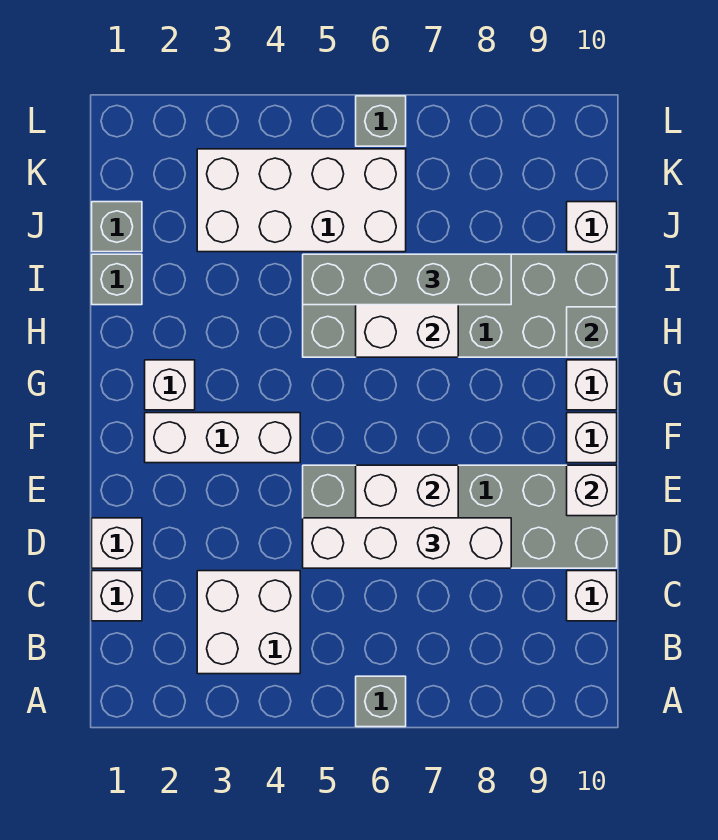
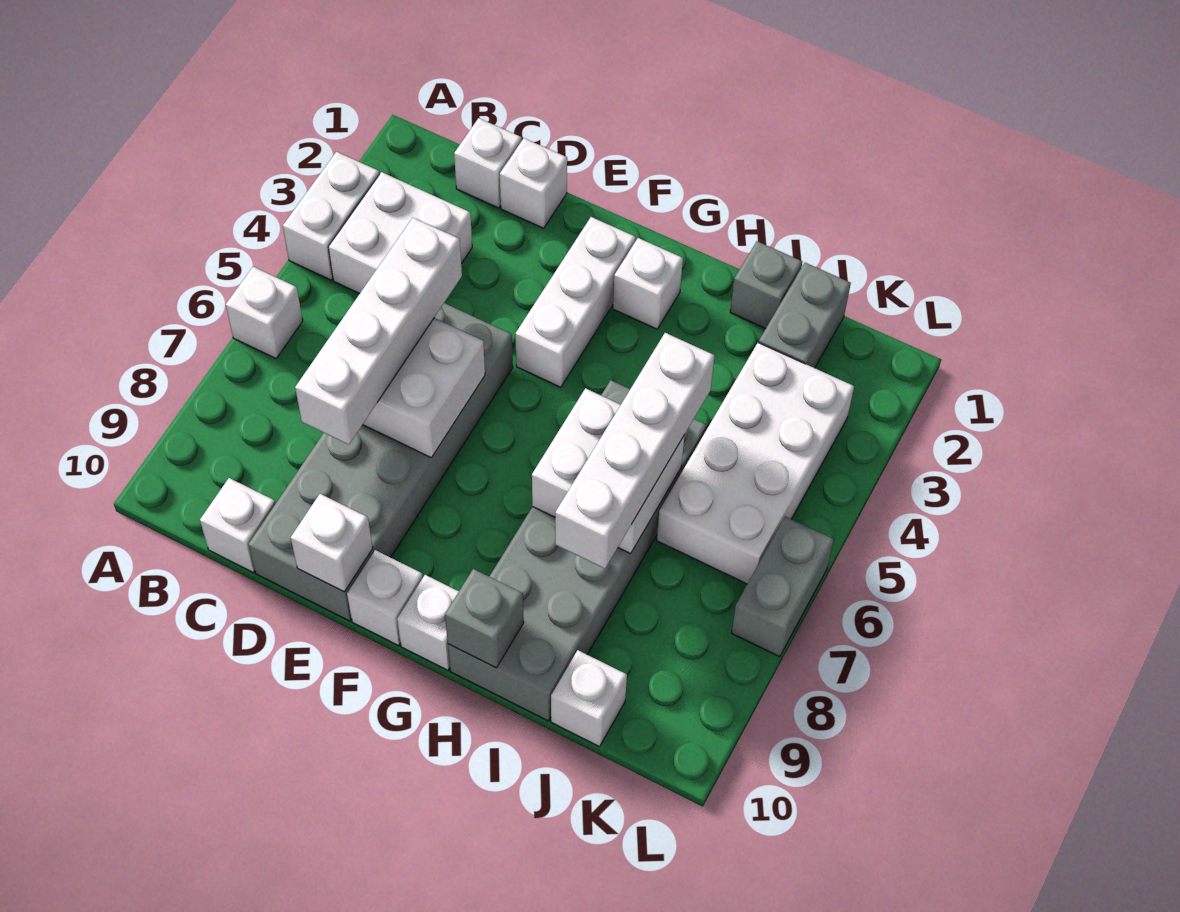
none -> white 1x2 brick [283,152,379,280]
grey 1x1 brick [356,676,406,727] -> white 1x1 brick [226,267,303,359]
grey 1x4 brick [303,254,511,305] -> white 1x4 brick [555,333,715,569]
grey 1x1 brick [92,202,142,252] -> grey 1x2 brick [759,263,851,368]
grey 1x1 brick [356,96,406,146] -> grey 1x2 brick [731,516,834,657]

